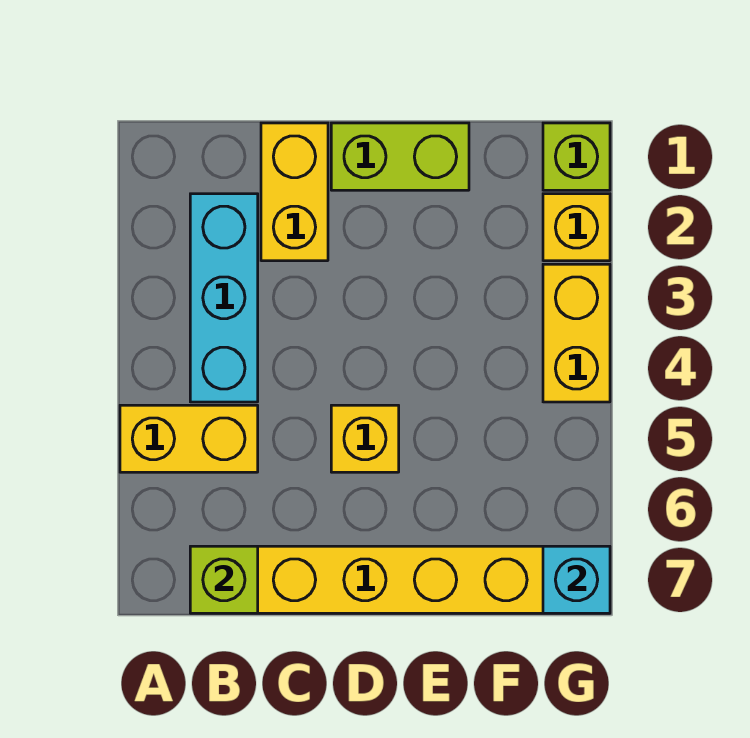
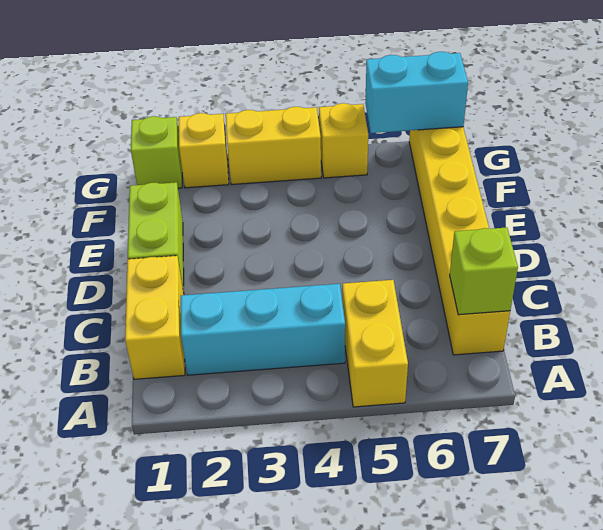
yellow 1x2 brick [261,123,328,261] -> yellow 1x2 brick turned to [125,256,185,379]
yellow 1x1 brick [331,405,399,472] -> yellow 1x1 brick moved to [319,103,368,178]
cyan 1x1 brick [543,546,610,613] -> cyan 1x2 brick [365,52,468,133]

